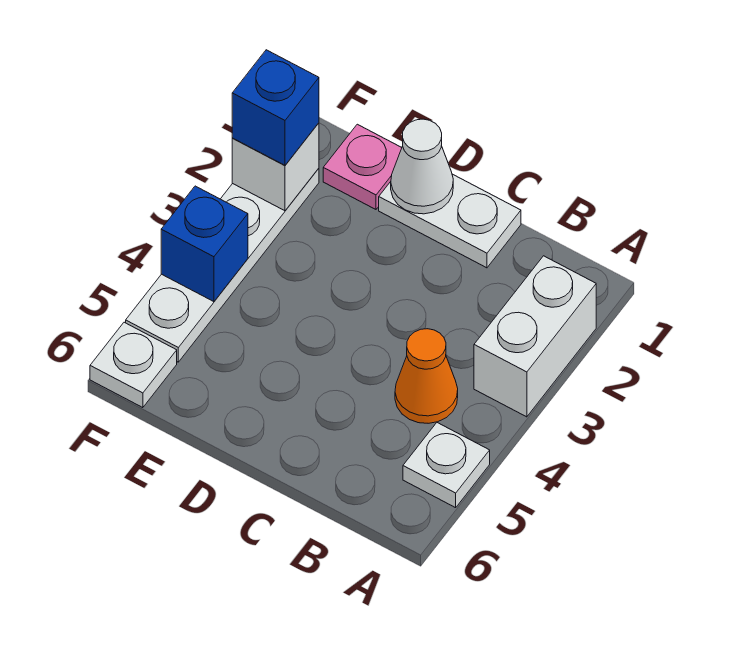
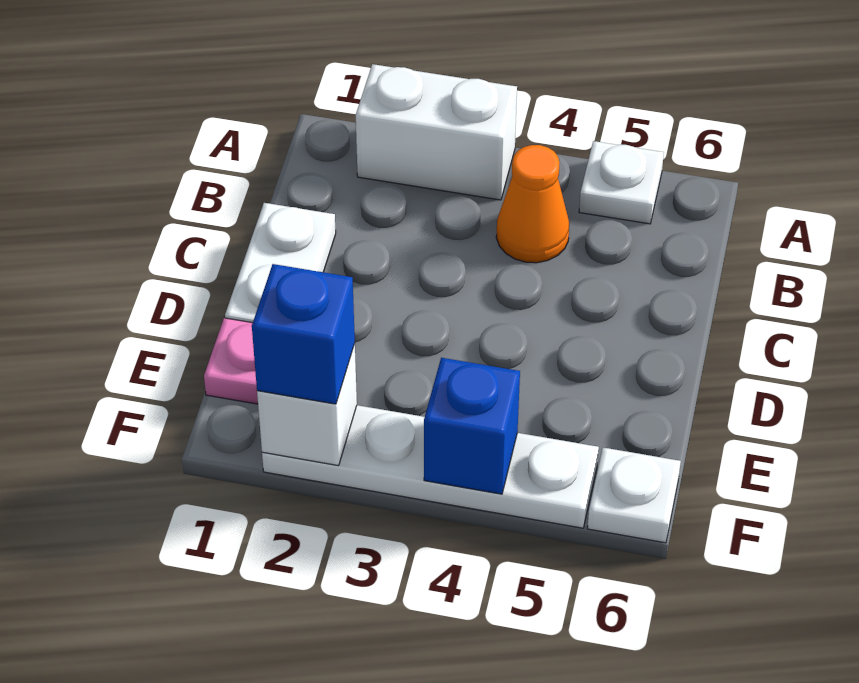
white 1x1 cone [391,119,453,214] -> none

